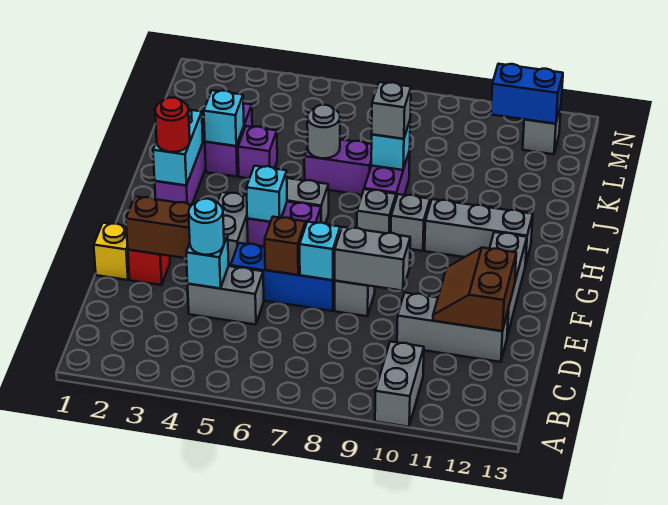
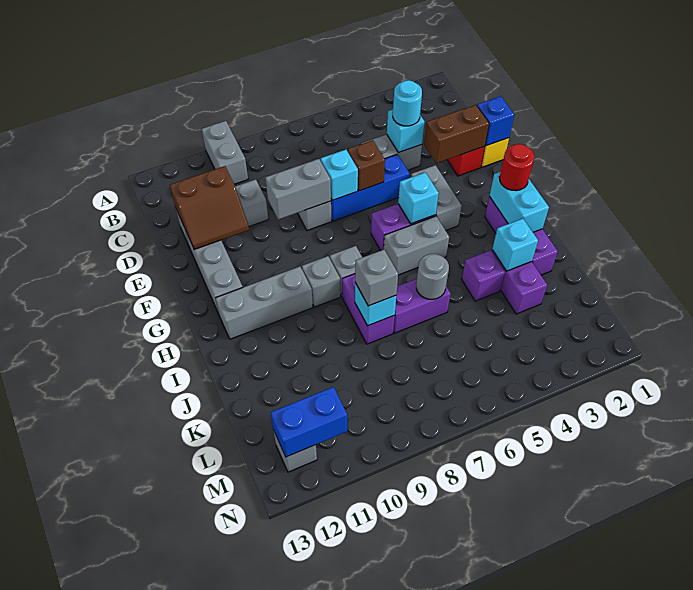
brown 2x2 slope [433,248,516,331] -> brown 2x2 slope turned to [170,166,249,249]
none -> blue 1x1 brick [477,96,514,146]

